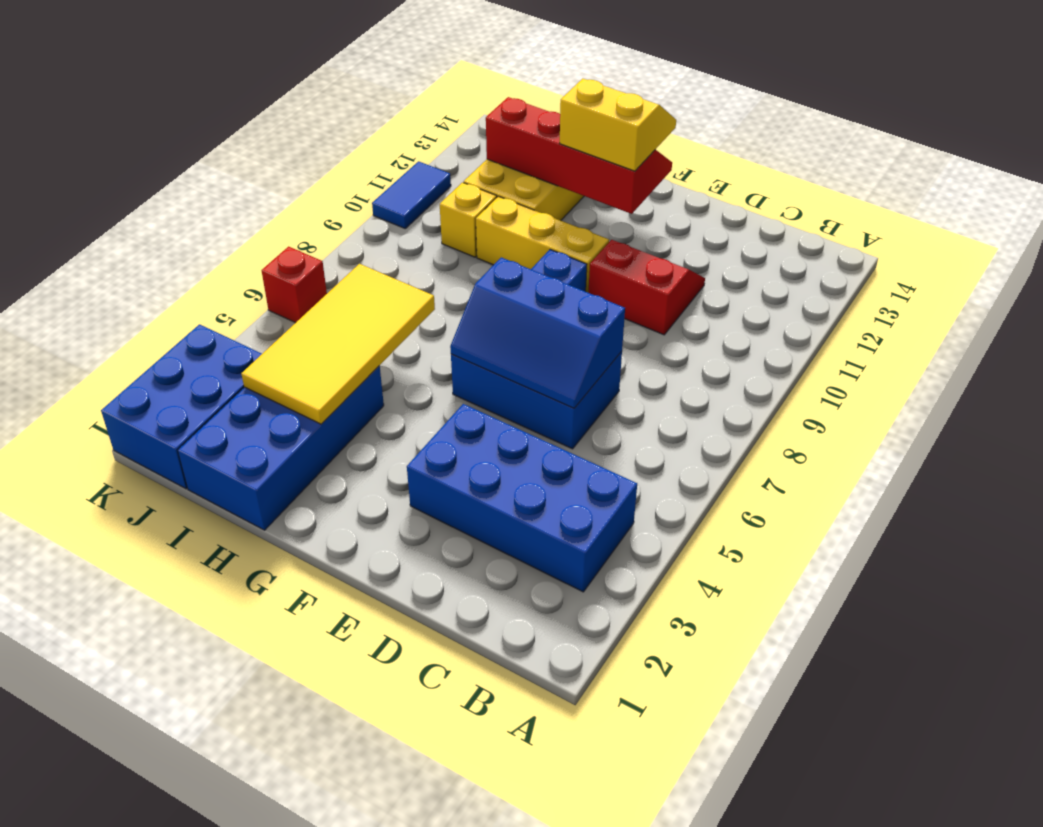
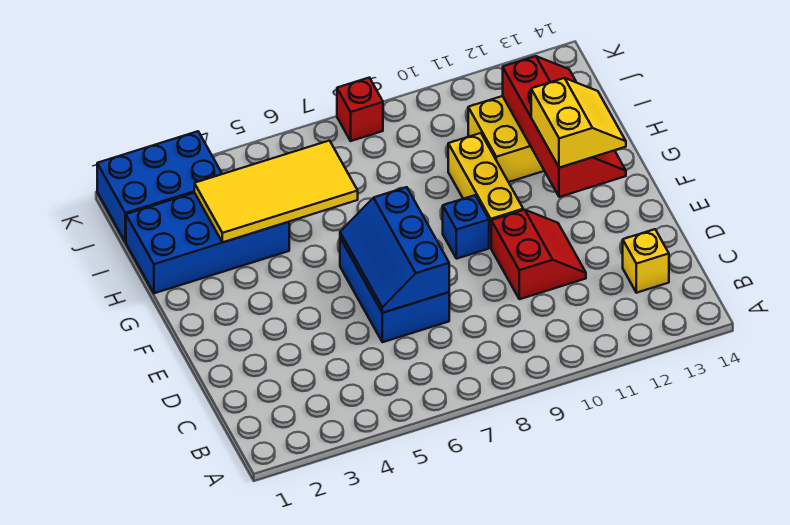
blue 2x4 brick [407,404,637,592] -> none
yellow 1x1 brick [440,182,497,257] -> yellow 1x1 brick moved to [623,229,669,293]
red 1x1 brick [262,247,327,323] -> red 1x1 brick moved to [337,78,383,141]
blue 1x2 tile [372,161,451,228] -> none

